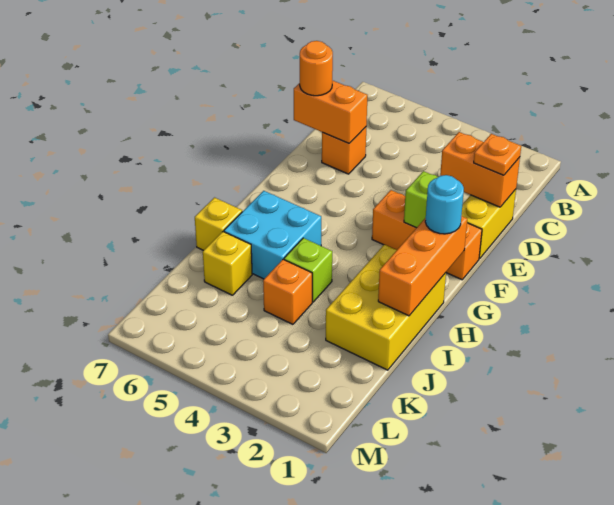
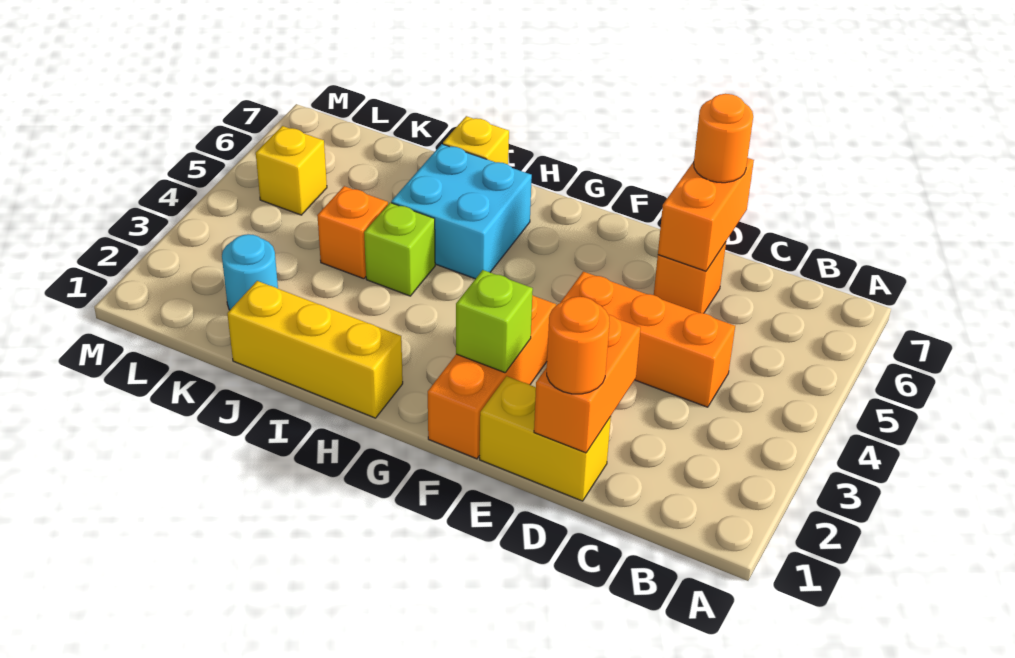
orange 1x1 plate [474,134,521,175] -> orange 1x1 round brick [547,297,610,394]
orange 1x3 brick [378,216,467,316] -> orange 1x3 brick moved to [560,272,735,407]
cyan 1x1 round brick [425,175,464,234] -> cyan 1x1 round brick moved to [222,234,278,310]
yellow 2x3 brick [326,245,446,370] -> yellow 1x3 brick [227,281,403,418]
yellow 1x1 brick [203,232,252,295] -> yellow 1x1 brick moved to [256,126,327,215]

